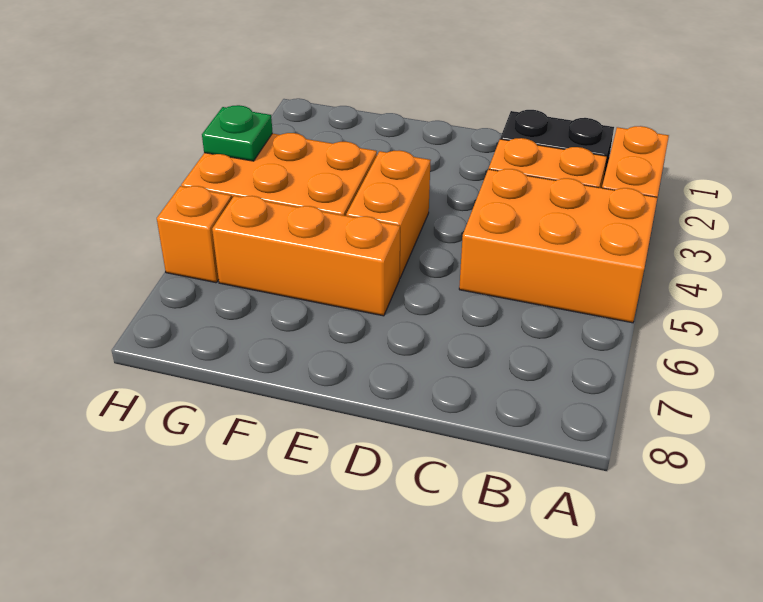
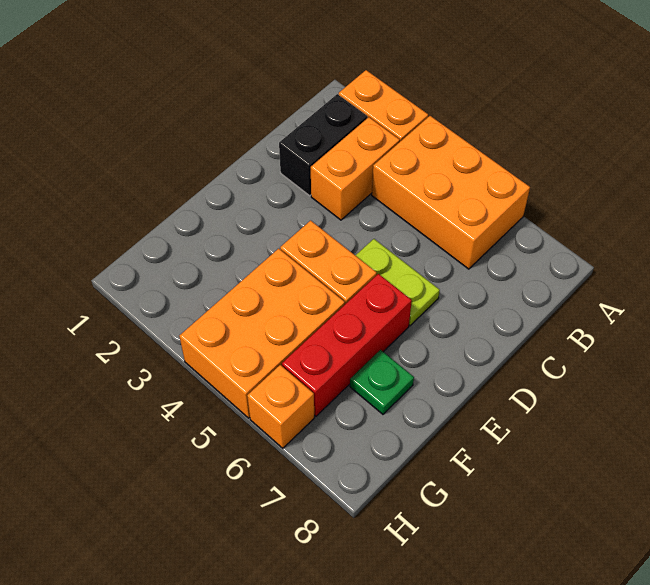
orange 2x3 brick [459,169,658,323] -> orange 2x3 brick turned to [372,116,530,269]
none -> lime 1x2 plate [355,239,440,326]
orange 1x3 brick [212,196,400,316] -> red 1x3 brick [282,274,412,416]
green 1x1 plate [202,105,273,161] -> green 1x1 plate moved to [350,350,414,414]

